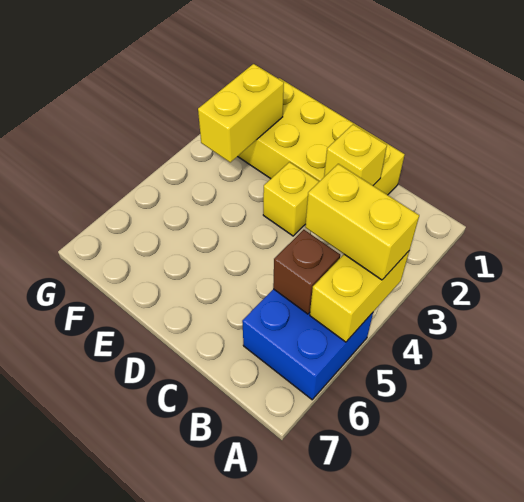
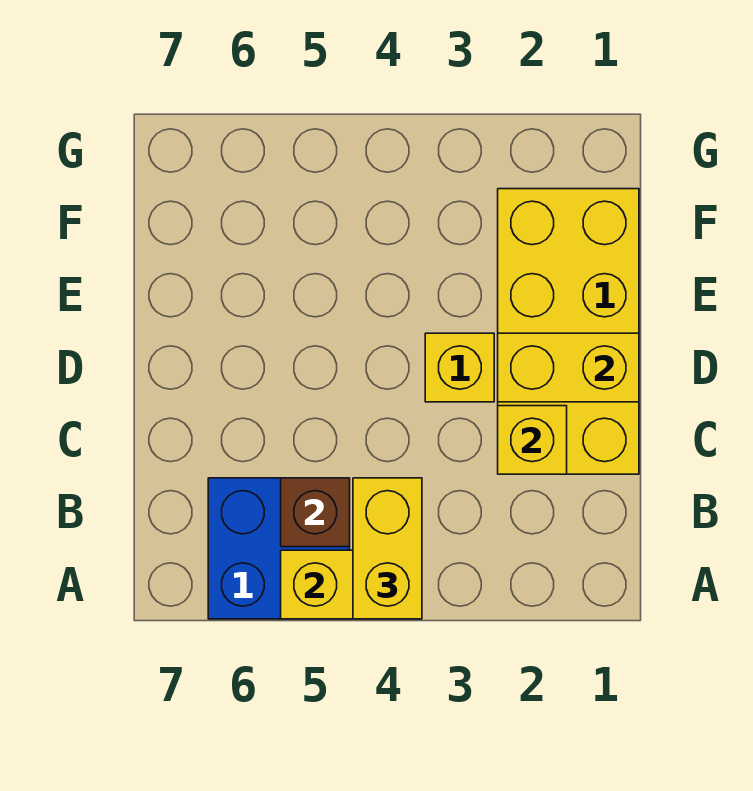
yellow 1x2 brick [198,64,284,162] -> yellow 1x2 brick moved to [498,333,639,402]

